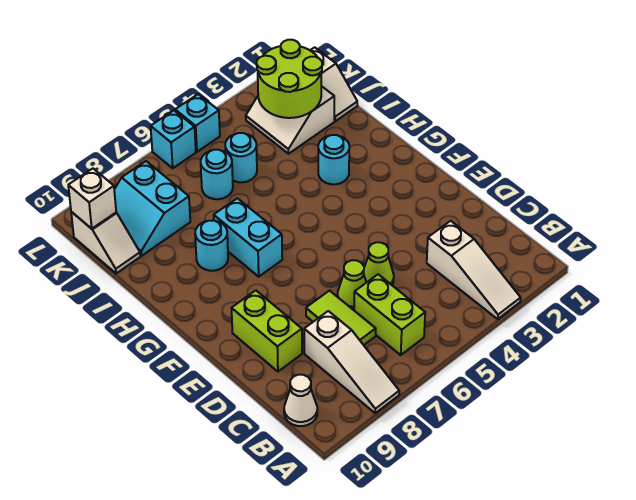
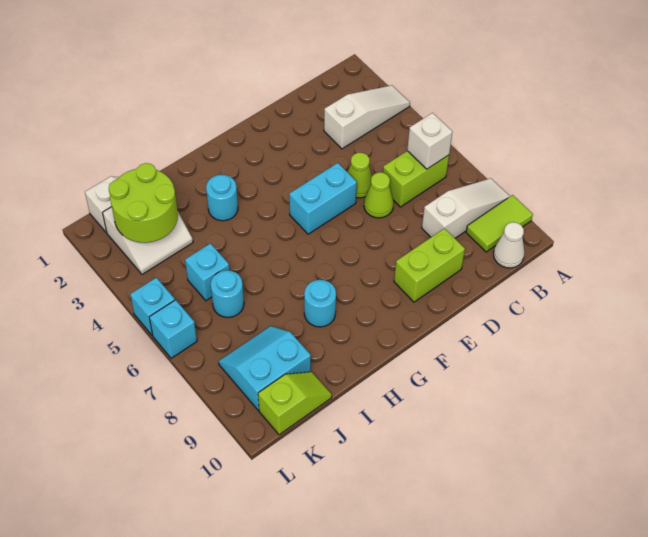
lime 1x2 tile [306,291,376,345] -> lime 1x2 tile moved to [466,195,533,252]
cyan 1x2 brick [214,198,282,277] -> cyan 1x2 brick moved to [289,163,357,234]
cyan 1x1 round brick [225,133,257,182] -> cyan 1x1 brick [185,243,230,301]
cyan 2x2 slope [114,161,190,256] -> cyan 2x2 slope turned to [219,326,311,410]
white 1x2 slope [71,212,140,274] -> lime 1x2 slope [258,372,332,435]
white 1x1 brick [68,169,116,229] -> white 1x1 brick moved to [407,113,452,169]

